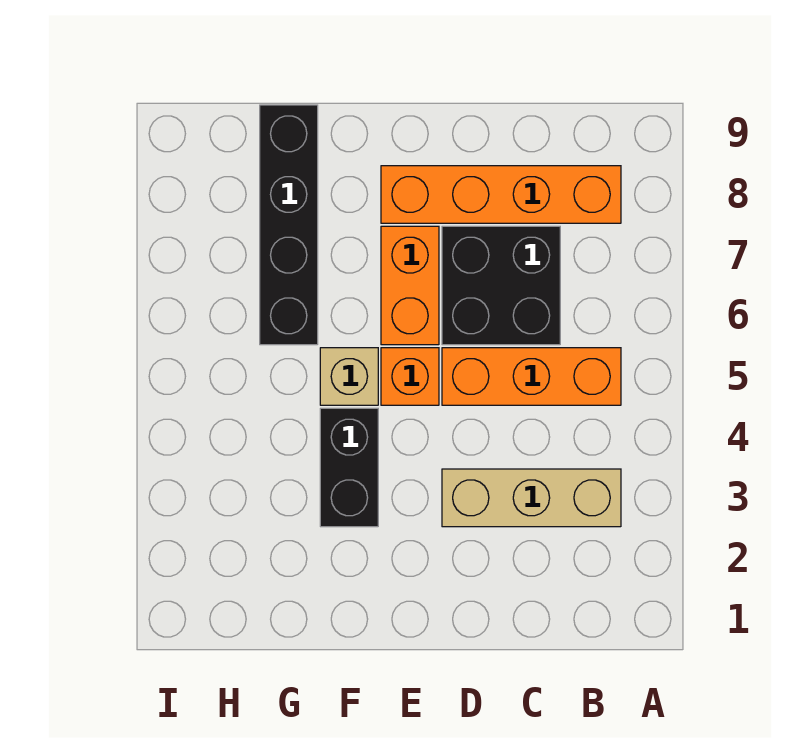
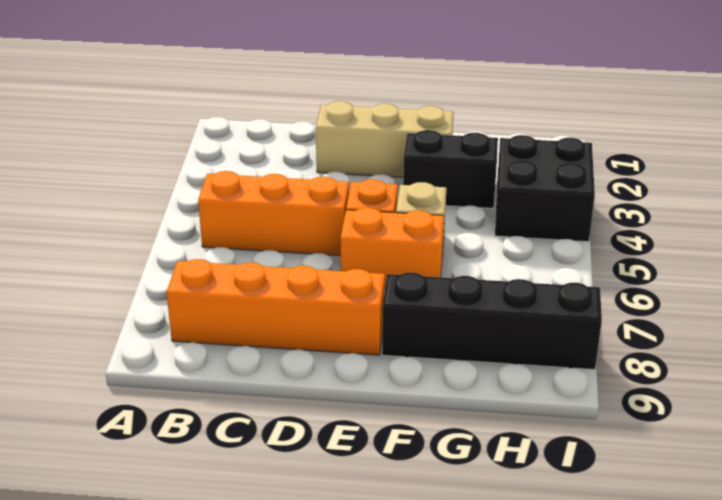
tan 1x3 brick [442,469,621,527] -> tan 1x3 brick moved to [316,101,454,177]
black 2x2 brick [442,226,560,345] -> black 2x2 brick moved to [495,135,595,242]
orange 1x2 brick [381,226,439,345] -> orange 1x2 brick turned to [341,208,444,286]
black 1x2 brick [320,408,378,527] -> black 1x2 brick turned to [403,130,498,208]
black 1x4 brick [260,105,318,345] -> black 1x4 brick turned to [382,272,602,370]

